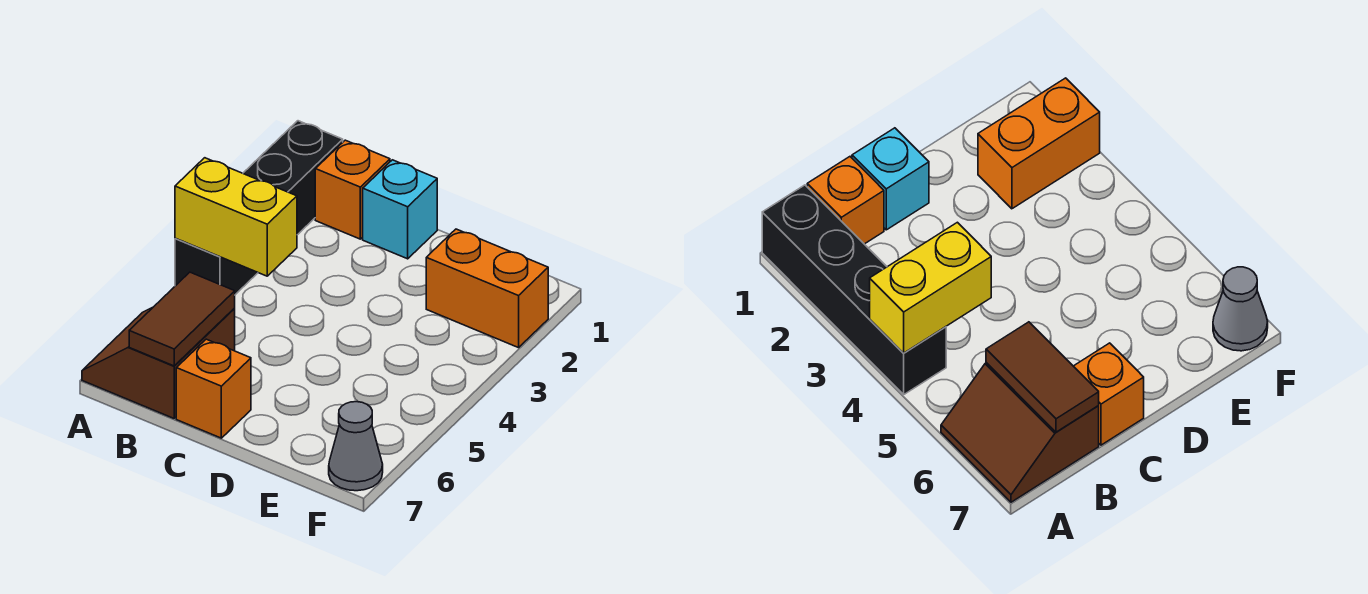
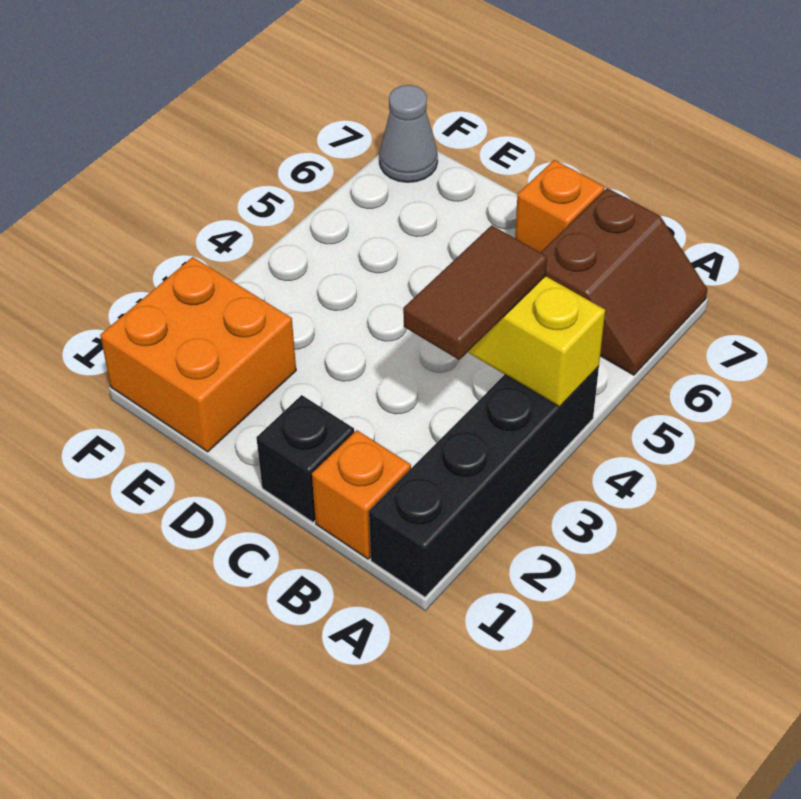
brown 1x2 tile [129,272,235,366] -> brown 1x2 tile moved to [403,225,547,360]
cyan 1x1 brick [363,160,437,259] -> black 1x1 brick [256,395,354,522]
orange 1x2 brick [426,229,548,348] -> orange 2x2 brick [100,257,296,452]

